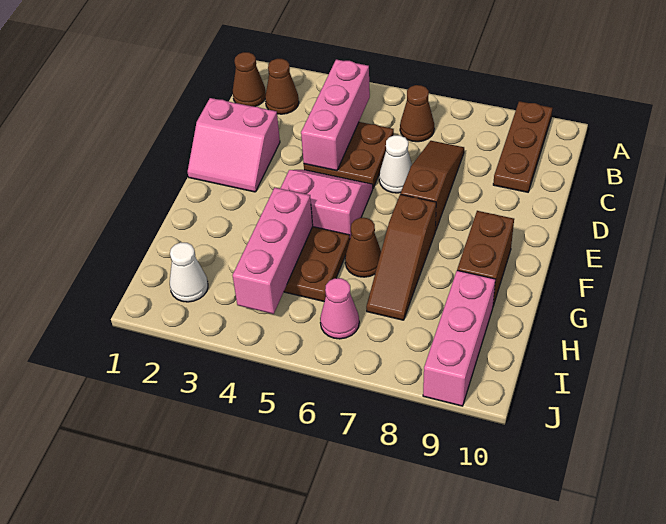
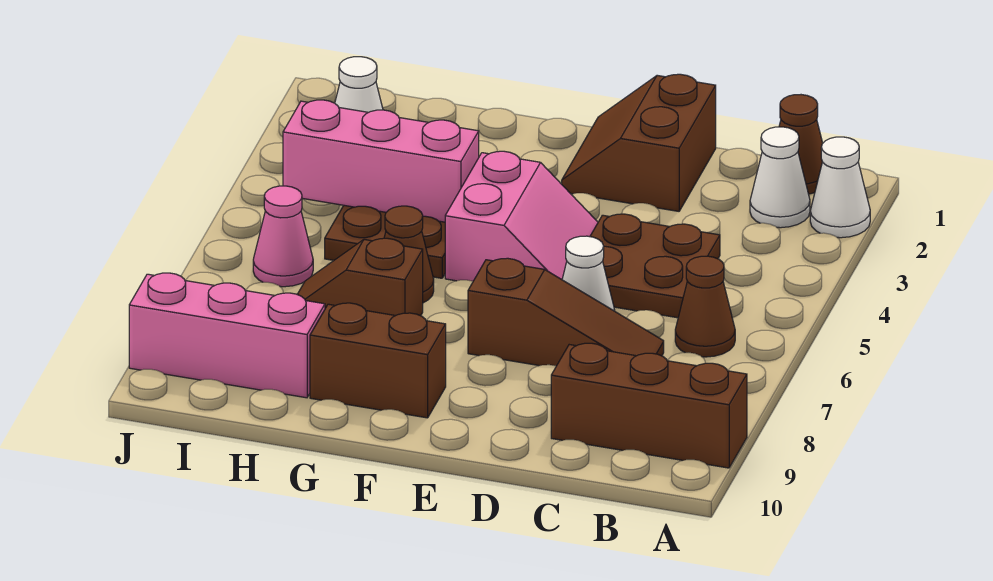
none -> white 1x1 cone [810,137,870,238]
brown 1x3 plate [493,101,553,192] -> brown 1x3 brick [551,343,747,468]
brown 1x1 cone [265,59,299,114] -> white 1x1 cone [750,127,810,228]
pink 1x3 brick [301,59,370,171] -> none
pink 2x2 slope [188,98,280,192] -> brown 2x2 slope [562,74,716,211]
brown 1x3 slope [366,194,436,320] -> brown 1x2 slope [297,238,423,316]

